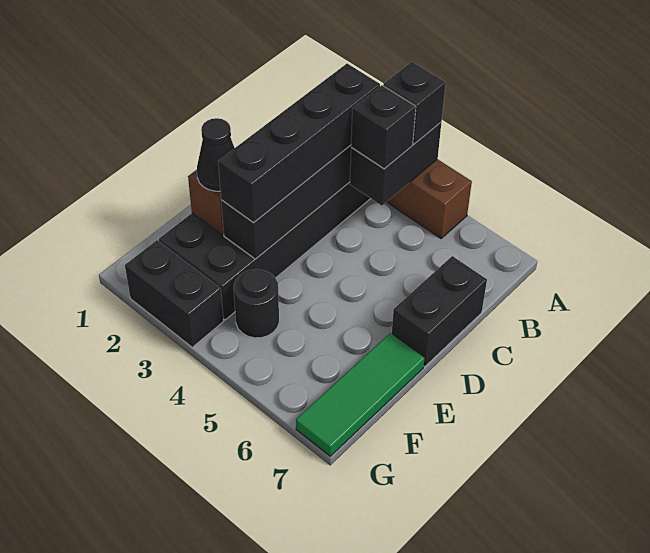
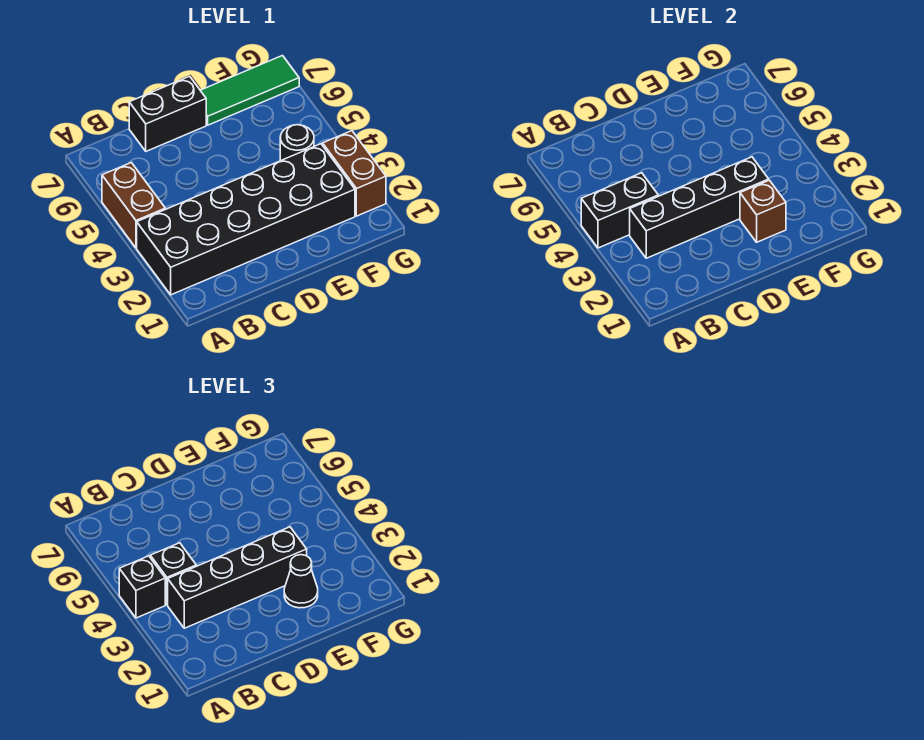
black 1x2 brick [125,240,224,347] -> brown 1x2 brick [323,131,386,216]

